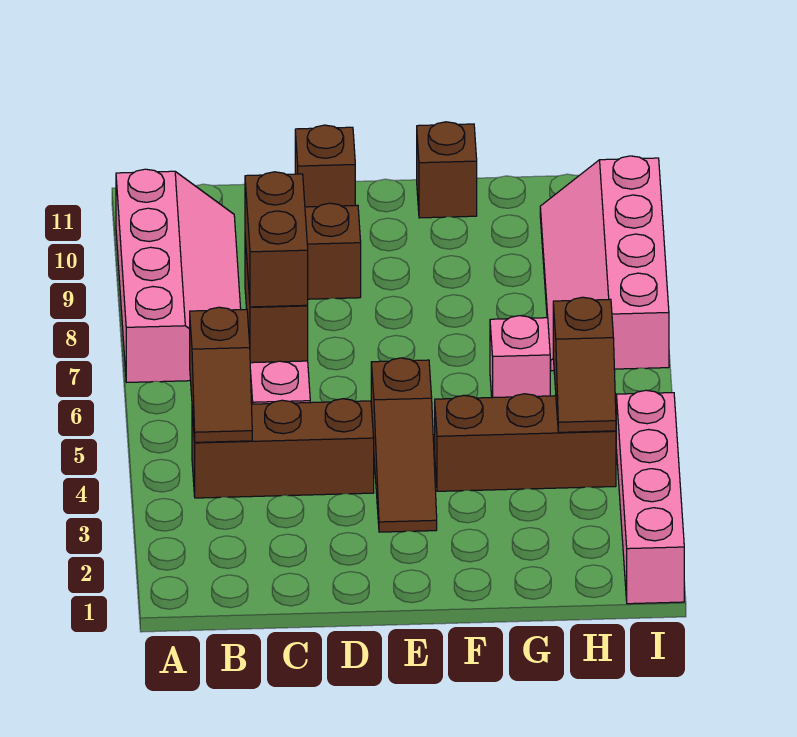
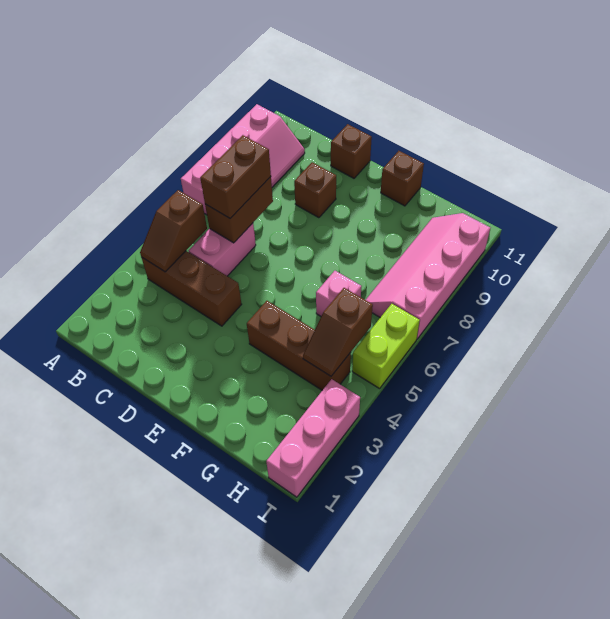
brown 1x3 slope [371,358,437,532] -> none
pink 1x4 brick [616,390,684,604] -> pink 1x3 brick [266,379,360,497]
none -> lime 1x2 brick [352,304,420,389]

